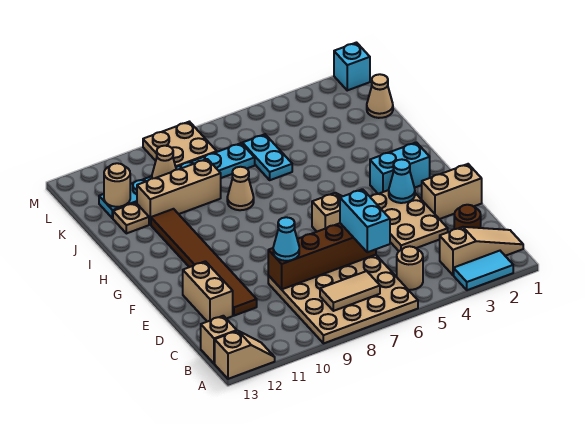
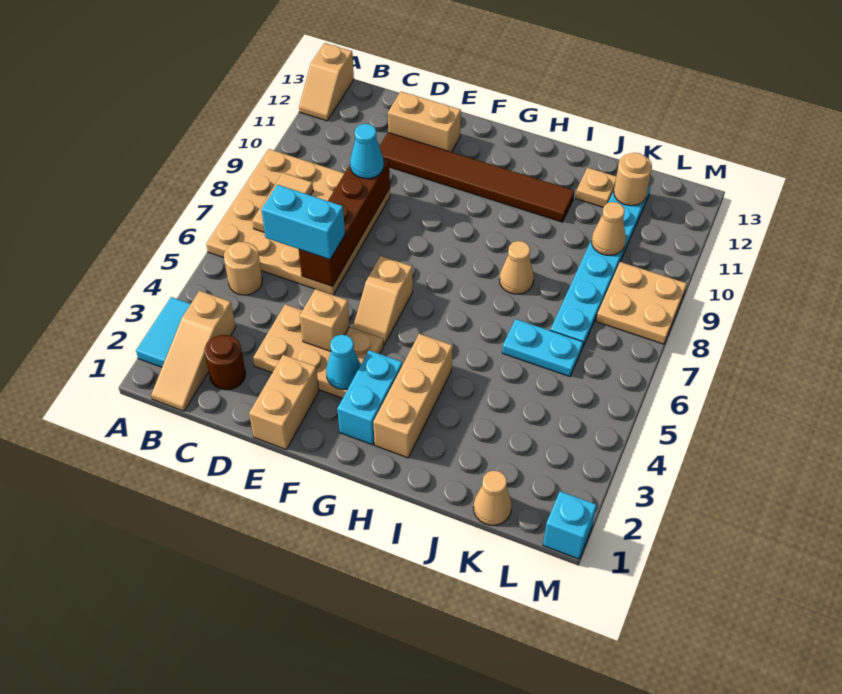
tan 1x1 brick [201,316,237,364] -> tan 1x1 brick moved to [300,289,350,351]
tan 1x3 brick [137,159,221,225] -> tan 1x3 brick moved to [373,334,453,458]

